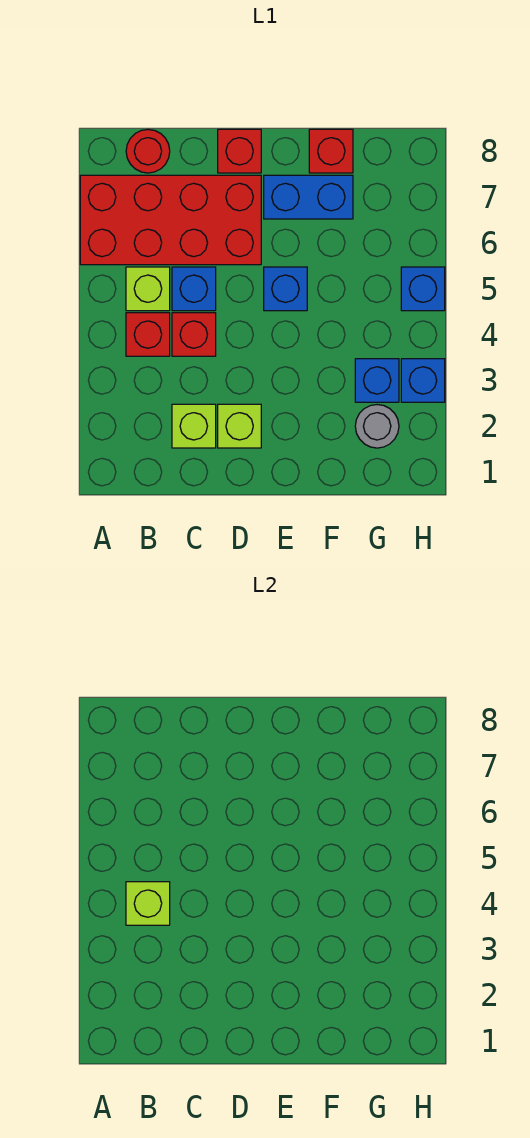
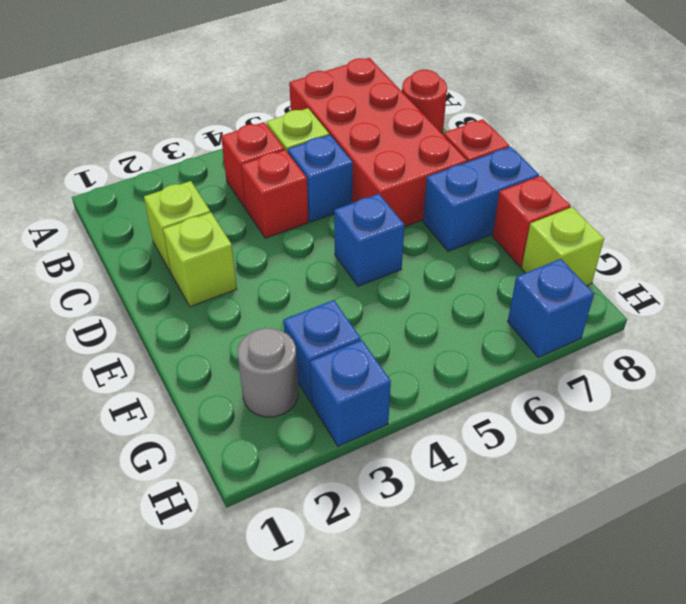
lime 1x1 brick [126,882,170,925] -> lime 1x1 brick moved to [521,207,604,286]
blue 1x2 brick [264,175,353,219] -> blue 1x2 brick turned to [423,147,539,251]
blue 1x1 brick [401,267,445,311] -> blue 1x1 brick moved to [508,259,594,357]

